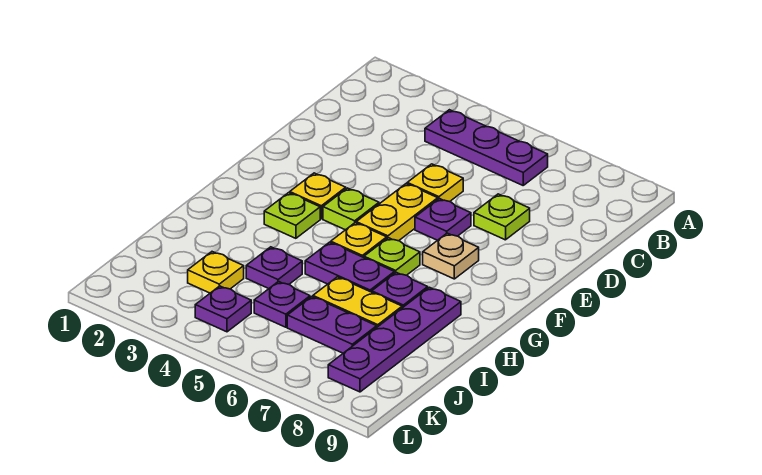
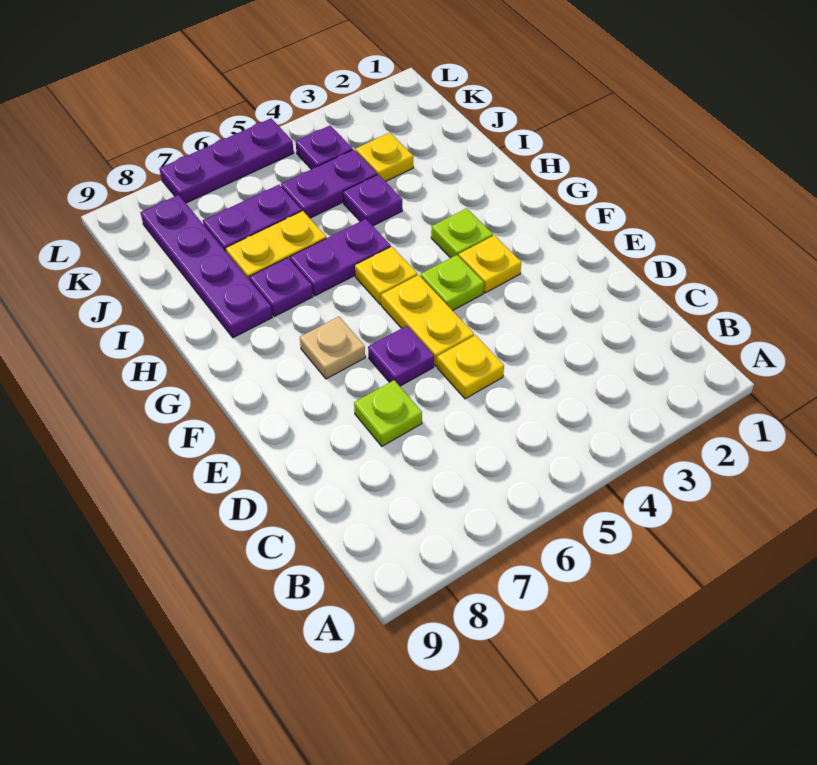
purple 1x3 plate [425,110,548,185] -> purple 1x3 plate moved to [159,118,294,203]
lime 1x1 plate [364,238,420,275] -> none
purple 1x1 plate [254,282,310,327] -> purple 1x2 plate [281,150,377,218]

